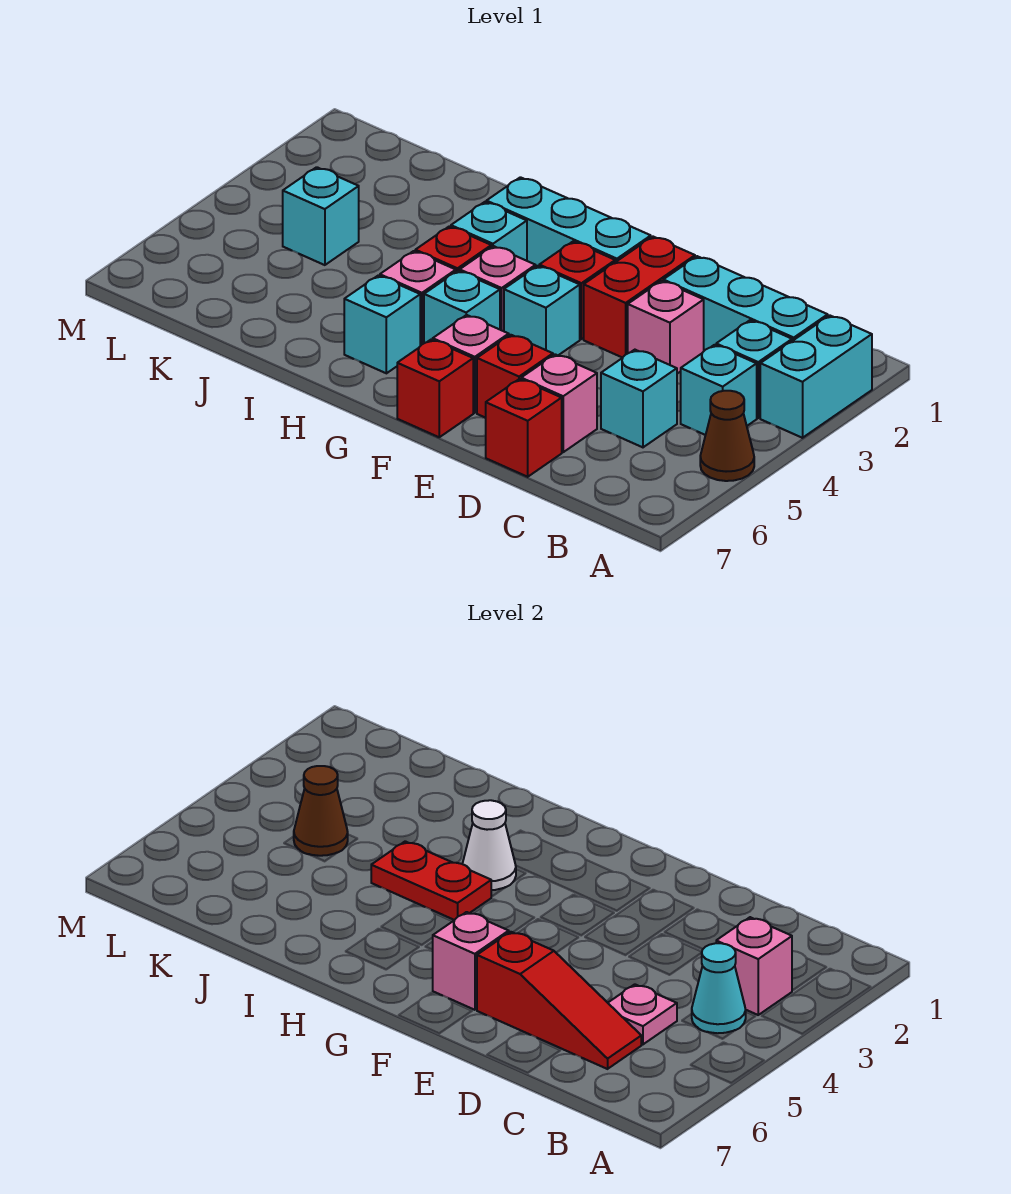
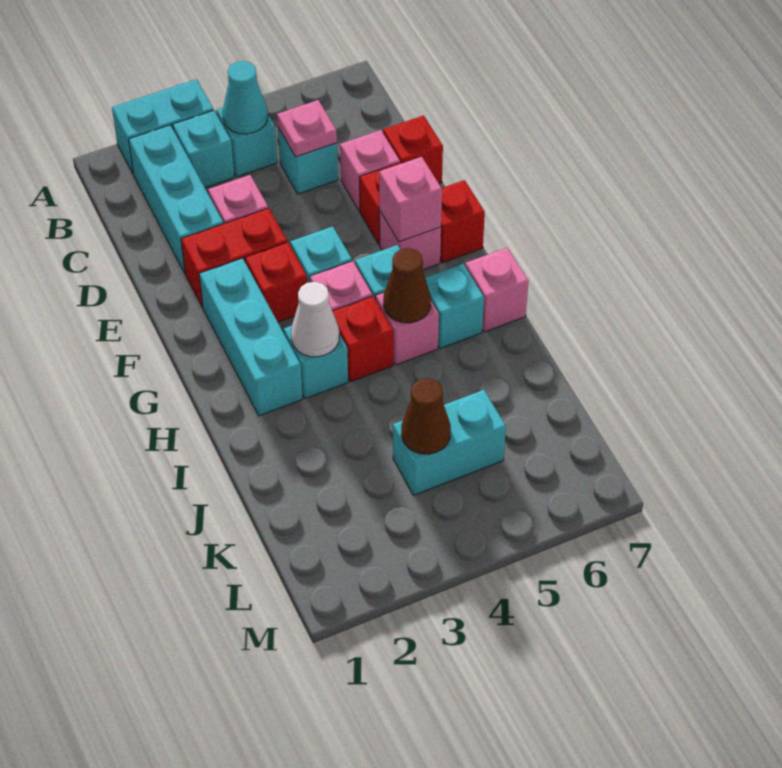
brown 1x1 cone [700,391,754,481] -> brown 1x1 cone moved to [383,248,431,323]
pink 1x1 brick [716,917,792,1015] -> pink 1x1 brick moved to [465,248,528,332]
red 1x3 slope [477,932,641,1069] -> none
red 1x2 plate [371,841,491,920] -> none
cyan 1x1 brick [283,167,359,265] -> cyan 1x2 brick [393,390,506,495]

